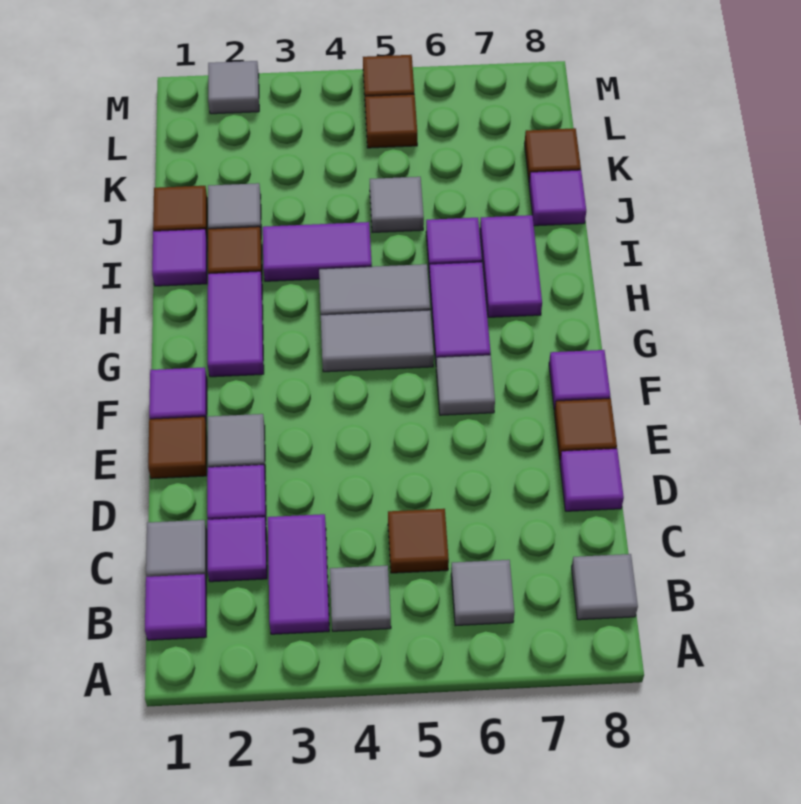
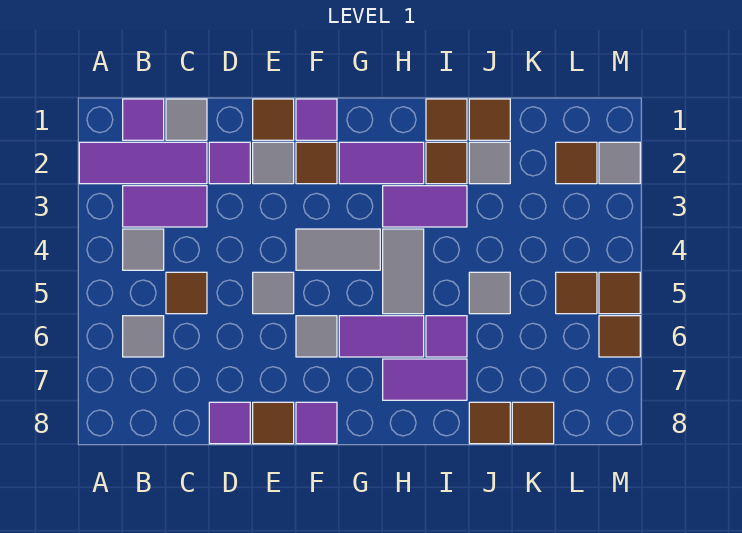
grey 1x1 tile [572,554,638,620] -> grey 1x1 tile moved to [253,272,294,314]
purple 1x1 tile [207,517,267,582] -> purple 1x3 tile [79,142,207,184]
none -> brown 1x1 tile [296,142,337,184]
grey 1x2 tile [321,310,434,372] -> grey 1x2 tile turned to [296,229,380,270]
purple 1x1 tile [152,229,207,286] -> brown 1x1 tile [426,99,467,140]
purple 1x2 tile [263,222,372,281] -> purple 1x2 tile turned to [383,186,467,227]
purple 1x1 tile [529,170,586,226] -> brown 1x1 tile [469,402,510,444]
none -> brown 1x1 tile [556,142,597,184]
none -> brown 1x1 tile [599,316,640,357]

